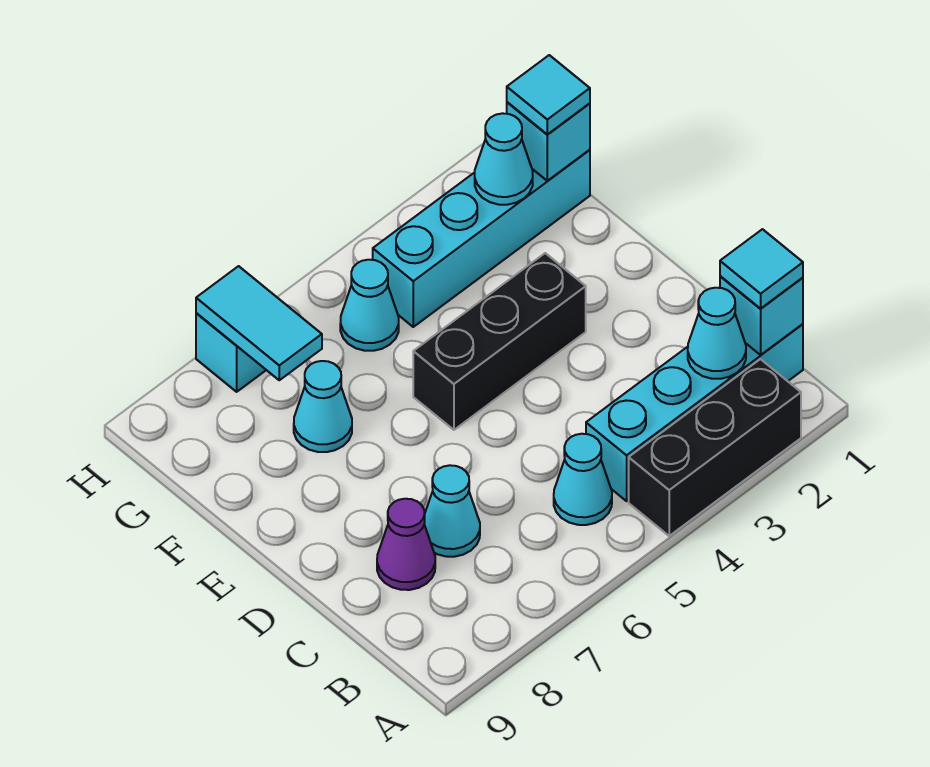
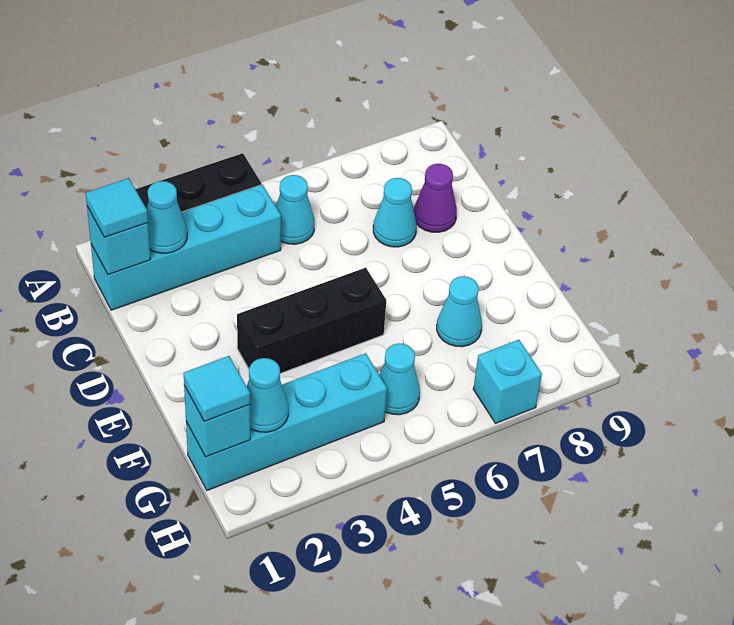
cyan 1x2 tile [196,266,322,380] -> none

